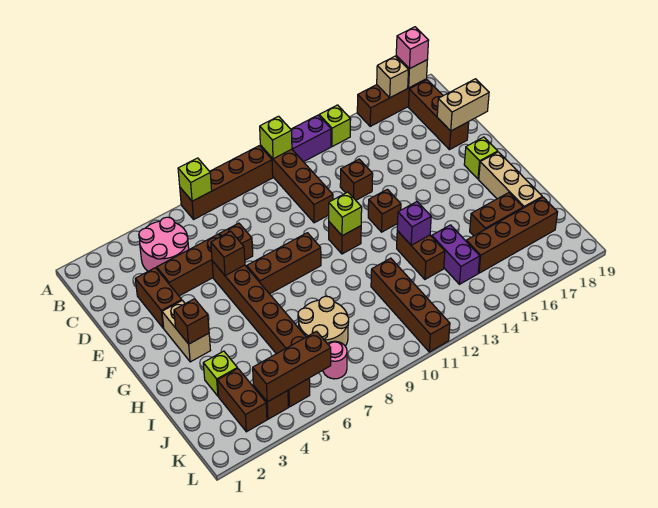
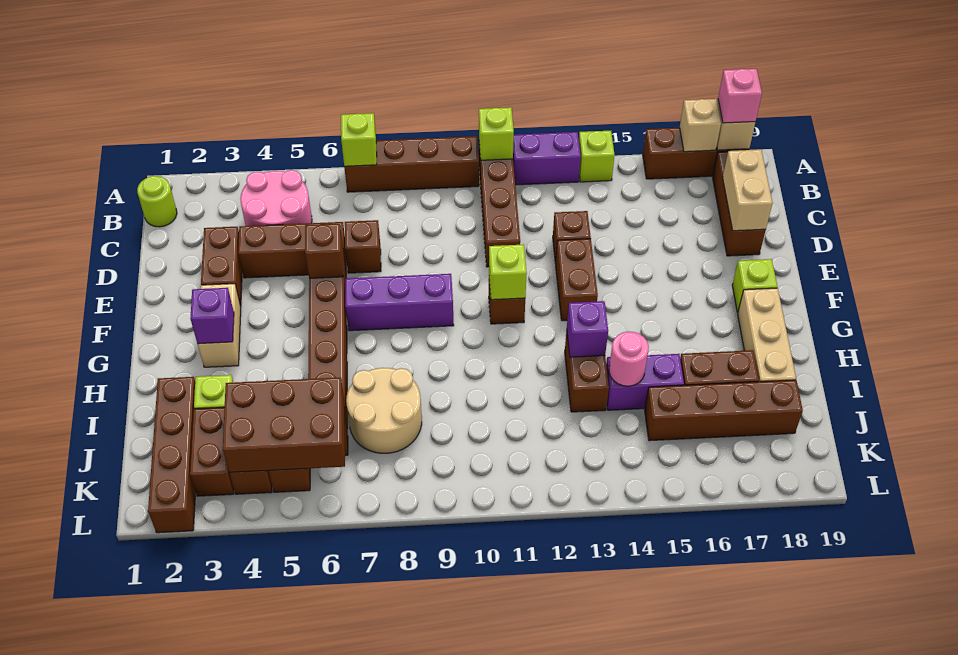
none -> lime 1x1 round brick [137,176,177,227]
tan 1x2 brick [437,79,489,131] -> tan 1x2 brick turned to [723,150,773,231]
brown 1x3 brick [247,233,321,294] -> purple 1x3 brick [345,274,454,331]
brown 1x1 brick [368,189,401,232] -> brown 1x2 brick [556,239,598,321]
brown 1x1 brick [174,299,209,344] -> purple 1x1 brick [190,288,234,344]
brown 1x4 brick [371,258,450,352] -> brown 1x4 brick moved to [148,377,196,533]
purple 1x2 brick [432,225,480,284] -> purple 1x2 brick turned to [606,354,684,410]
brown 1x3 brick [253,331,331,402] -> brown 2x3 brick [223,377,345,472]
pink 1x1 round brick [323,341,347,379] -> pink 1x1 round brick moved to [609,332,649,386]

